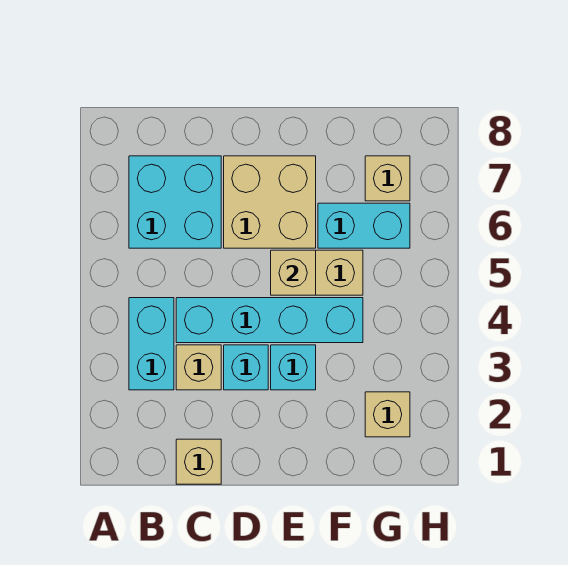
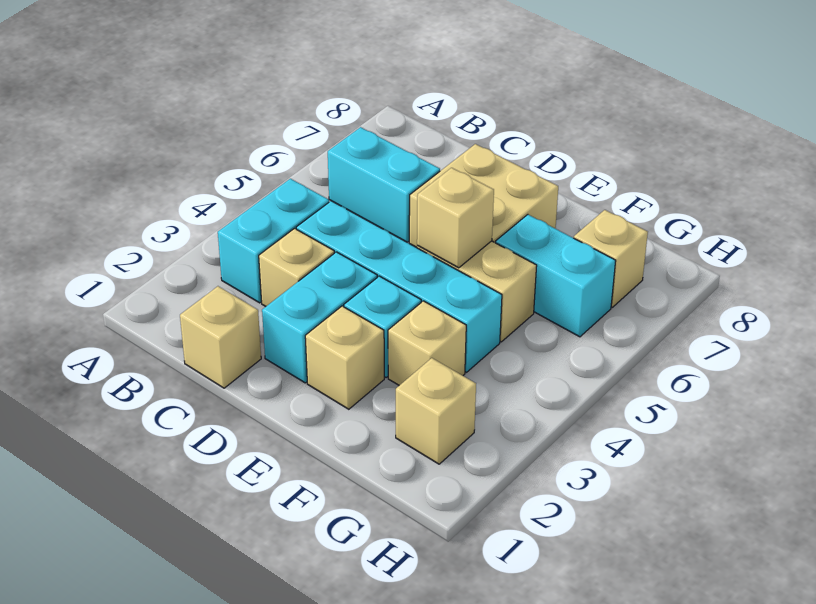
cyan 2x2 brick [129,156,221,248] -> cyan 1x2 brick [328,127,440,242]
cyan 1x1 brick [224,345,268,390] -> cyan 1x2 brick [262,252,377,383]
none -> tan 1x1 brick [305,306,384,409]
none -> tan 1x1 brick [388,301,466,385]

